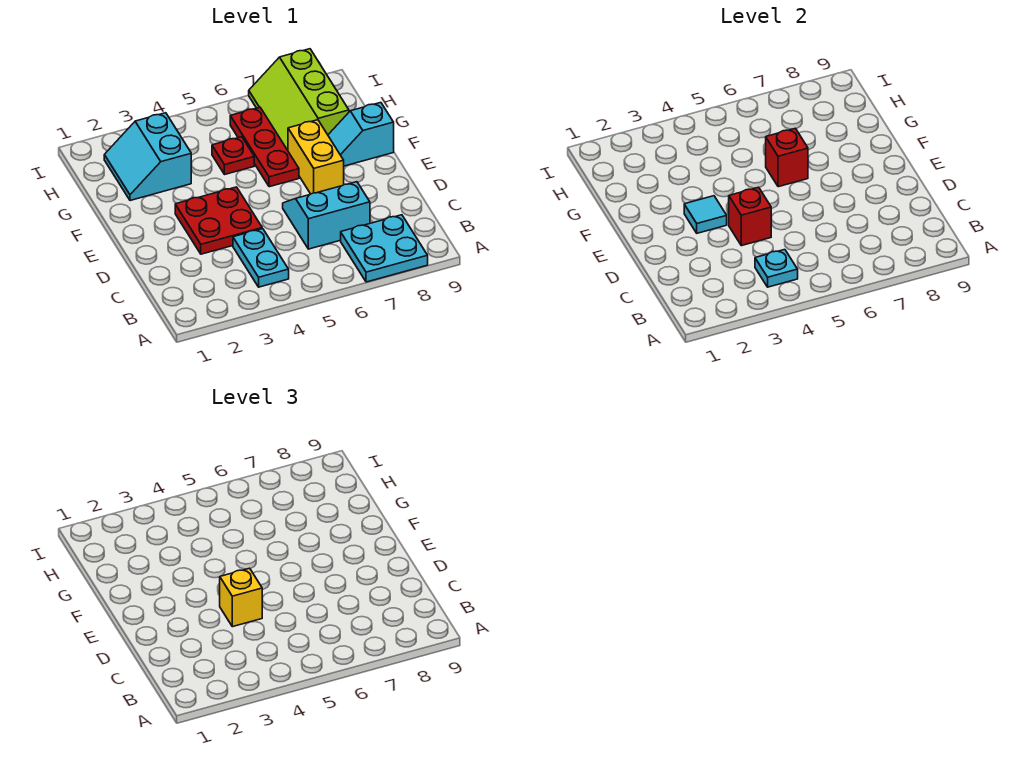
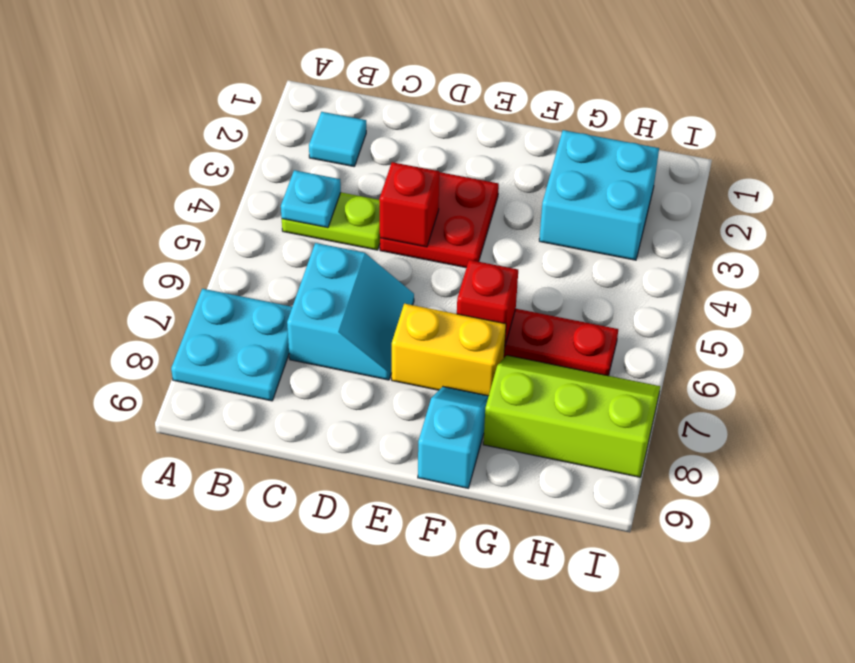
cyan 1x2 plate [233,229,289,287] -> lime 1x2 plate [282,192,380,250]
yellow 1x1 brick [220,568,262,627] -> none
cyan 1x1 tile [684,196,727,233] -> cyan 1x1 tile moved to [309,112,366,166]
cyan 2x2 slope [104,113,191,201] -> cyan 2x2 brick [539,130,659,260]
red 1x1 plate [212,137,254,175] -> none

